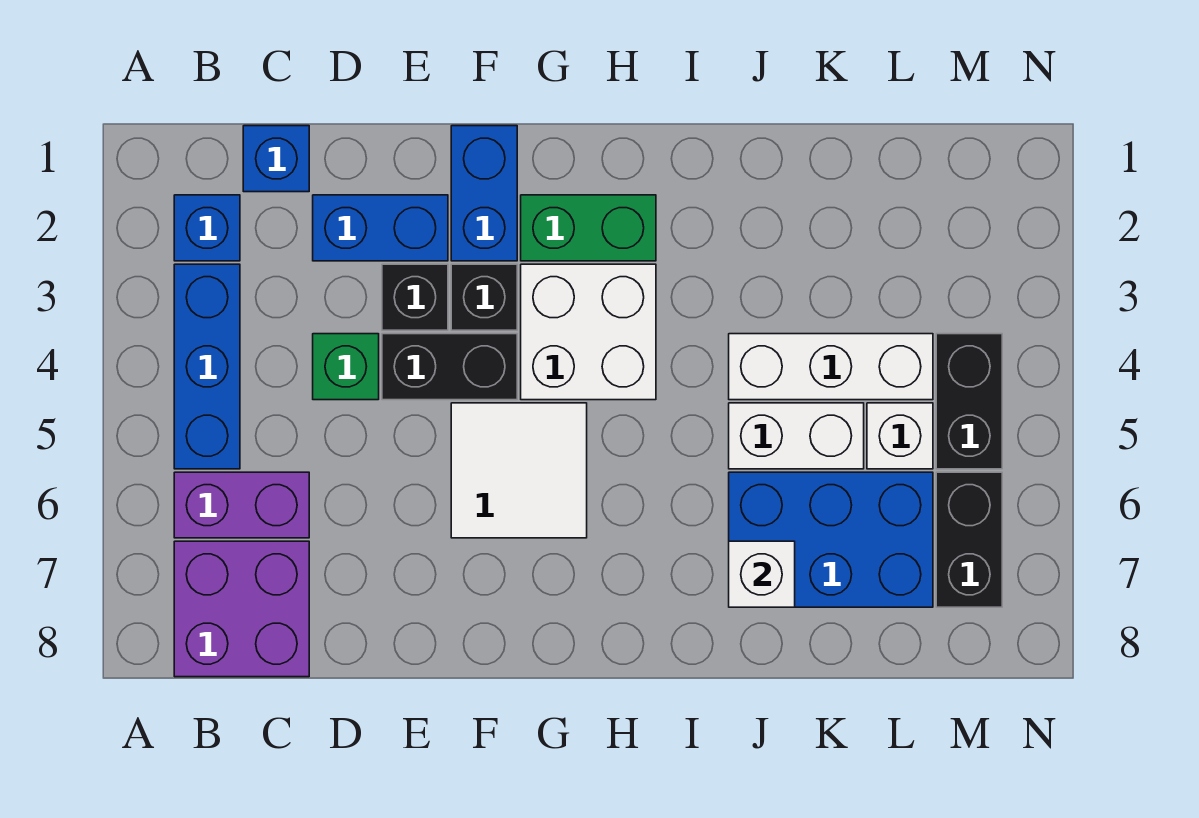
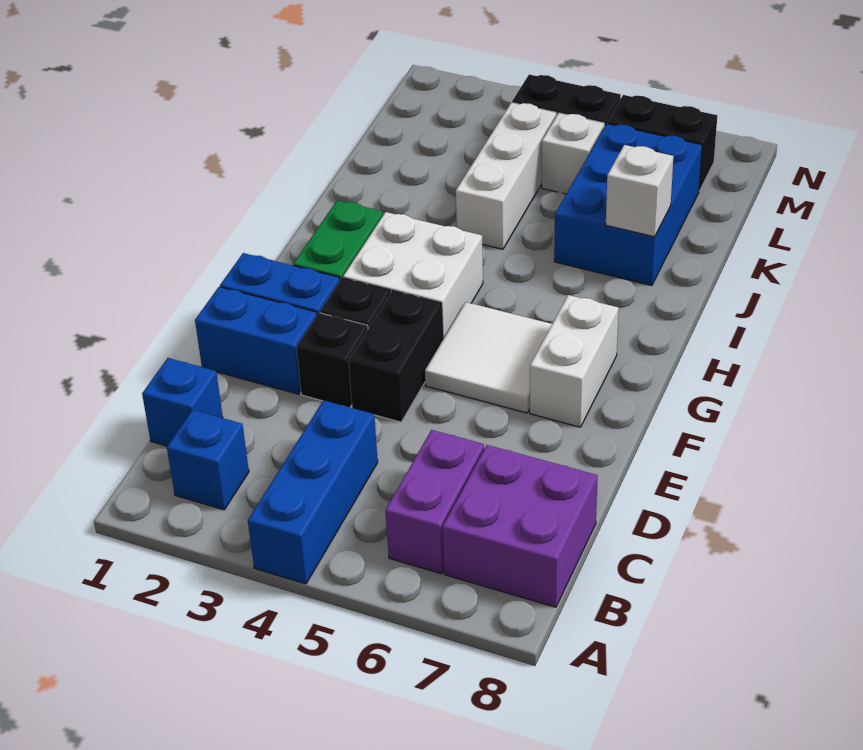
blue 1x3 brick [174,264,240,469] -> blue 1x3 brick turned to [248,400,378,584]
blue 1x2 brick [313,195,448,261] -> blue 1x2 brick turned to [195,287,317,394]
green 1x1 brick [313,334,379,400] -> none
white 1x2 brick [729,403,864,469] -> white 1x2 brick moved to [530,295,619,427]

